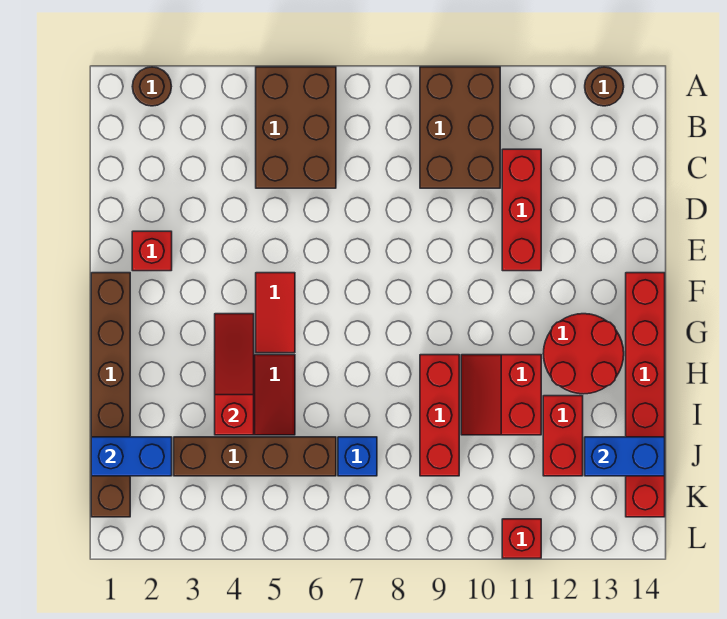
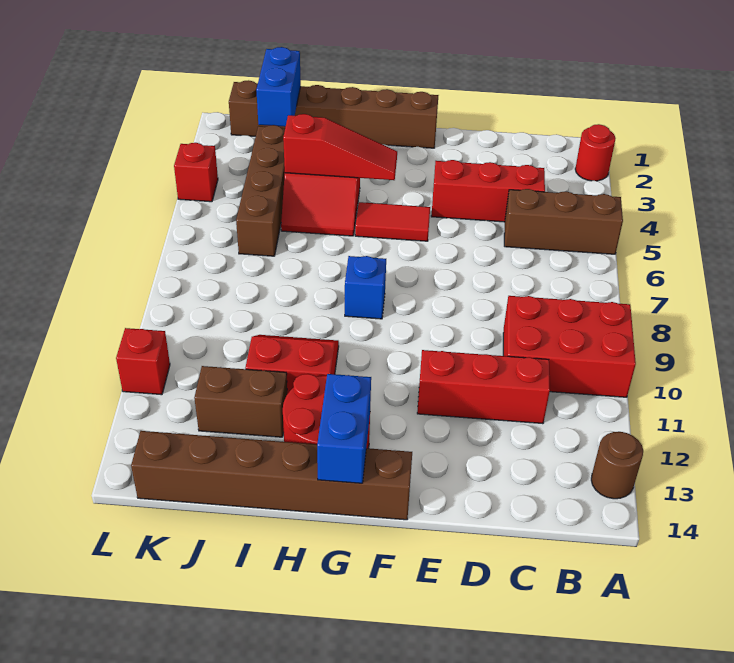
brown 1x1 round brick [132,67,171,106] -> red 1x1 round brick [575,124,616,181]
brown 2x3 brick [256,67,336,188] -> brown 1x3 brick [504,189,623,254]
brown 2x3 brick [420,67,500,188] -> red 2x3 brick [503,296,636,397]
red 1x1 brick [132,231,172,271] -> red 1x1 brick moved to [174,143,218,202]
red 1x6 brick [626,273,665,517] -> brown 1x6 brick [131,431,412,520]
red 1x3 brick [420,355,459,476] -> red 1x3 brick moved to [431,160,545,222]
red 1x2 brick [543,396,583,476] -> brown 1x2 brick [194,366,287,437]
blue 1x1 brick [338,437,377,476] -> blue 1x1 brick moved to [345,256,386,319]
blue 1x2 brick [585,437,665,476] -> blue 1x2 brick moved to [317,374,371,483]

